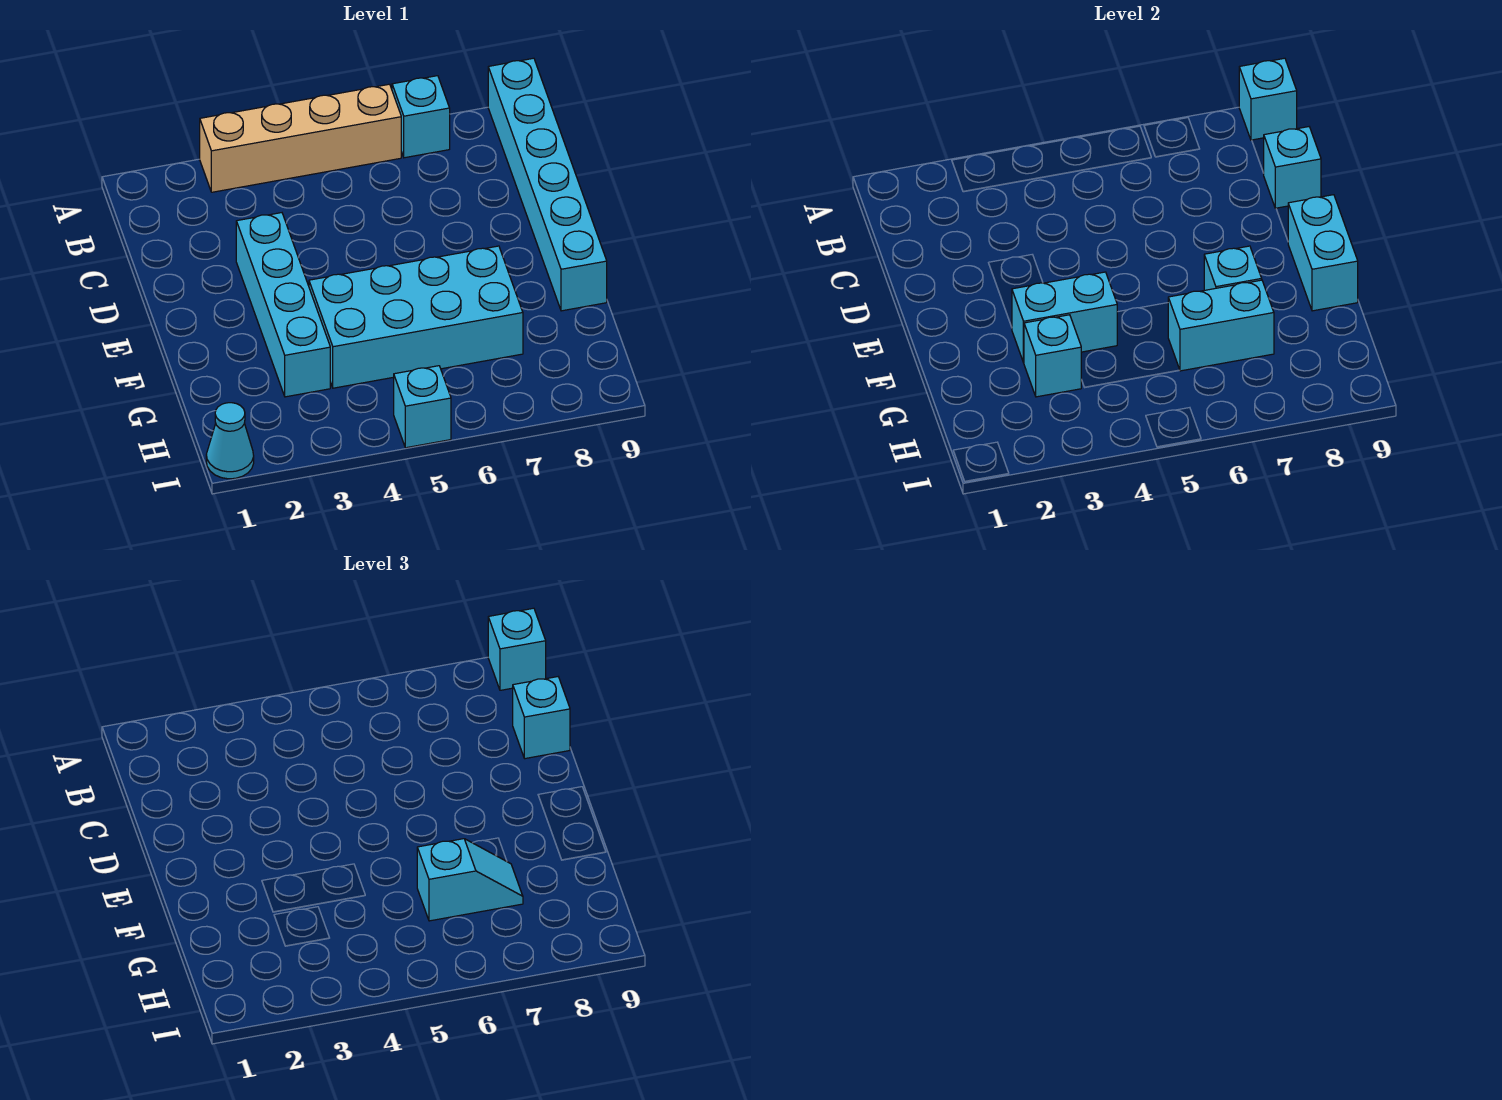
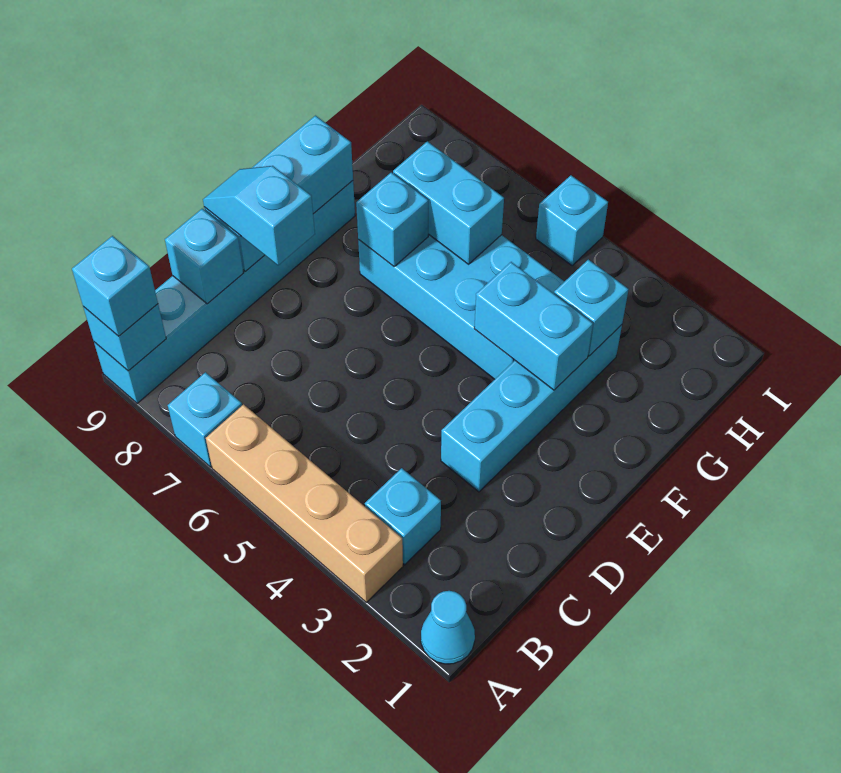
cyan 1x1 brick [513,677,570,759] -> cyan 1x1 brick moved to [365,468,441,565]
cyan 1x2 brick [1288,195,1358,311] -> cyan 1x3 brick [204,116,353,271]
cyan 1x2 slope [417,839,523,921] -> cyan 1x2 slope moved to [203,166,315,265]
cyan 1x1 cone [206,403,254,479] -> cyan 1x1 cone moved to [421,591,475,664]

